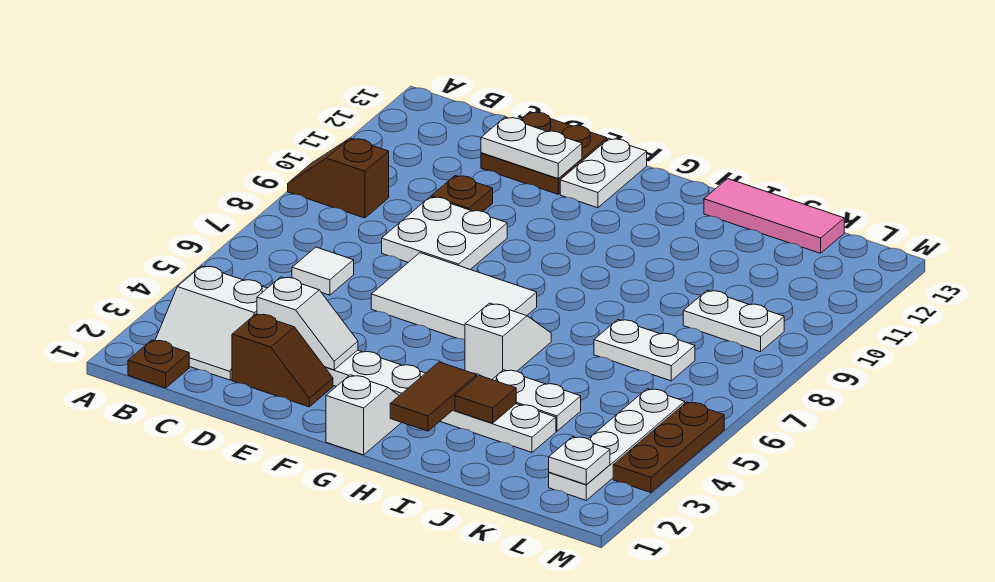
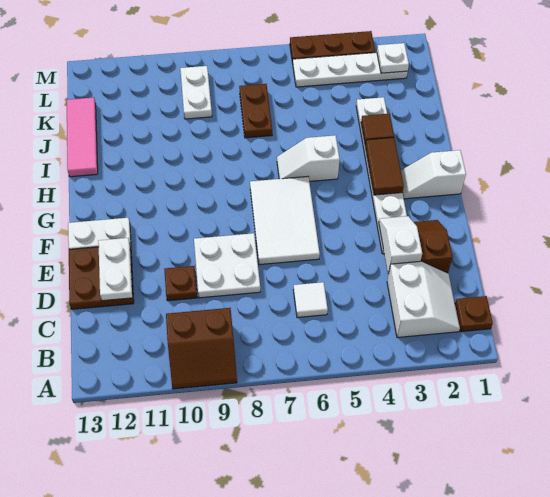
brown 1x2 slope [288,138,389,218] -> brown 2x2 slope [166,308,237,389]
brown 1x2 tile [390,362,477,431] -> brown 1x2 tile turned to [365,138,404,195]
white 1x2 plate [492,370,581,431] -> none
white 1x2 plate [594,320,695,381] -> brown 1x2 plate [239,84,272,138]

